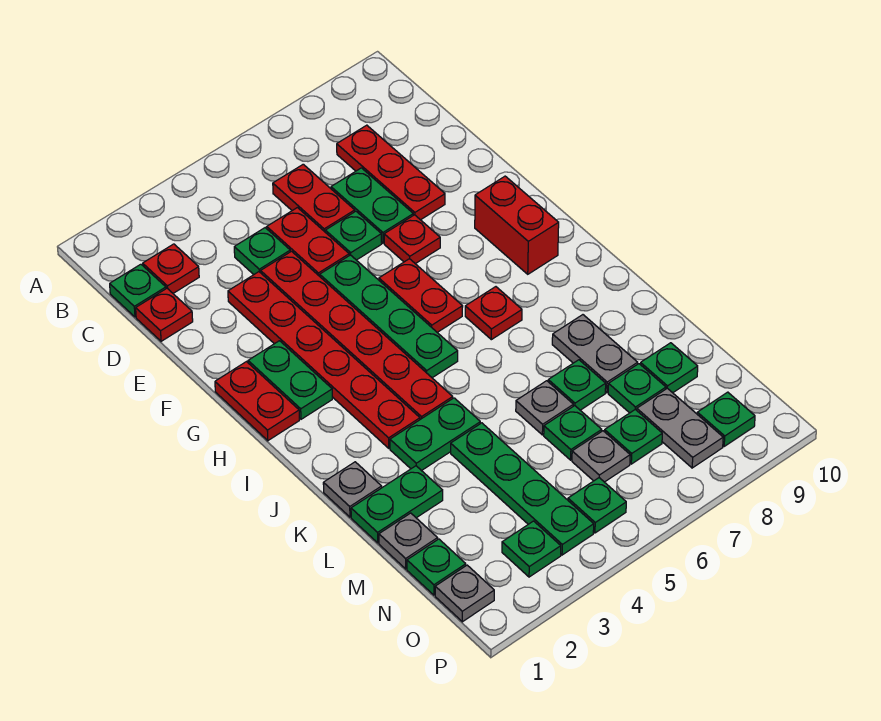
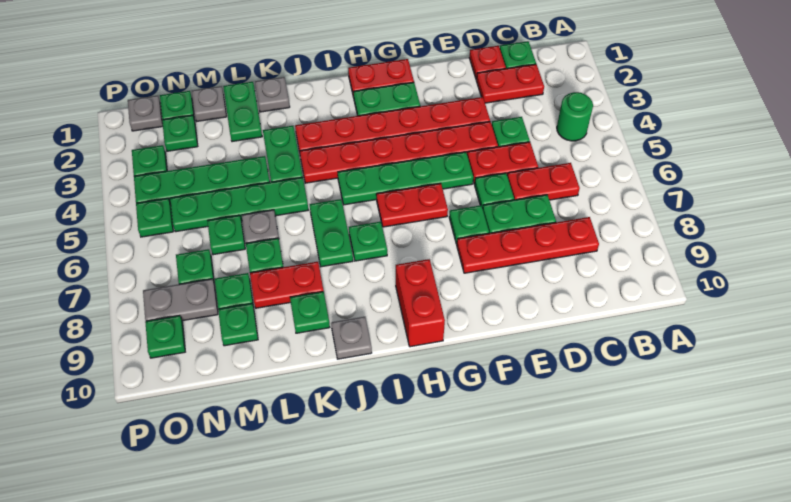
none -> green 1x1 round brick [557,92,593,141]
red 1x1 plate [143,244,199,293] -> red 1x2 plate [476,64,544,103]
red 1x3 plate [337,125,445,220] -> red 1x4 plate [457,217,599,273]
red 1x1 plate [384,215,440,264] -> green 1x1 plate [449,205,489,244]
red 1x2 brick [475,176,559,274] -> red 1x2 brick turned to [396,259,445,347]
red 1x1 plate [465,287,522,340] -> green 1x1 plate [349,222,387,261]
none -> green 1x2 plate [310,199,353,267]
none -> green 1x4 plate [170,177,308,232]
grey 1x2 plate [552,315,638,393] -> red 1x2 plate [250,262,324,308]
none -> green 1x1 plate [290,292,330,333]
none -> green 1x1 plate [162,115,198,151]
grey 1x1 plate [572,431,630,482] -> grey 1x1 plate moved to [331,317,372,359]

